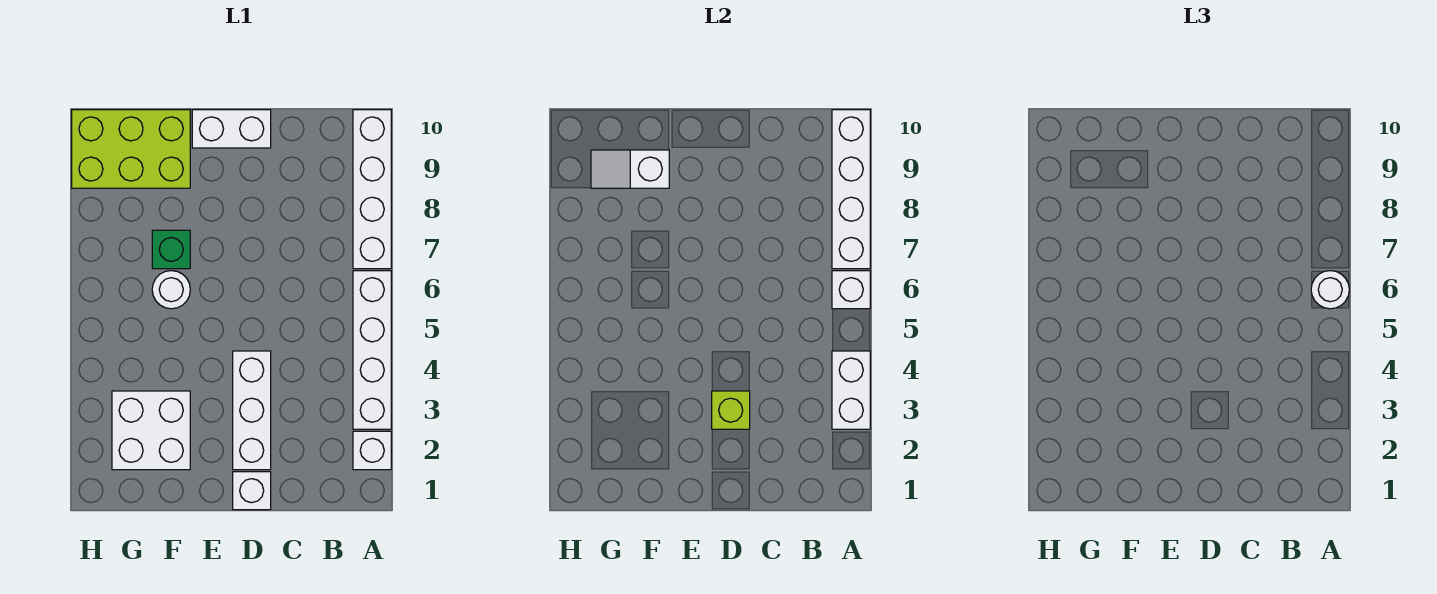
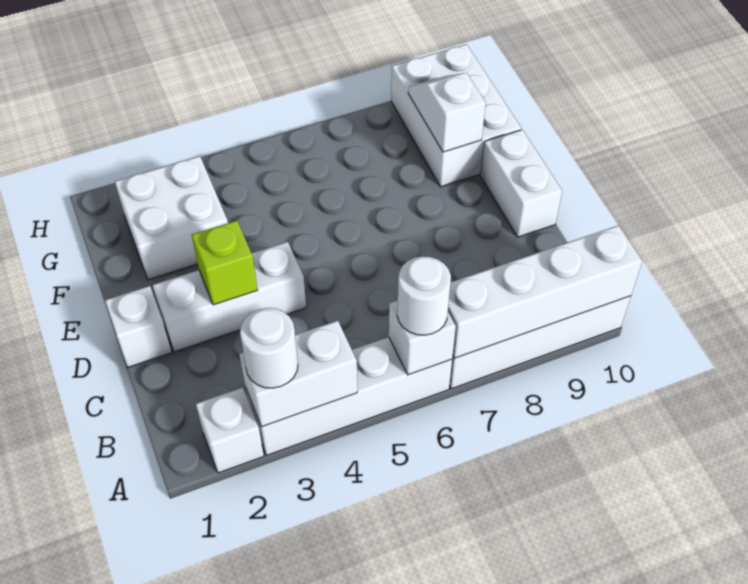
white 1x1 round brick [152,271,190,309] -> white 1x1 round brick moved to [240,308,298,388]
green 1x1 brick [152,230,190,269] -> none
lime 2x3 brick [72,110,190,188] -> white 2x3 brick [391,44,521,187]

